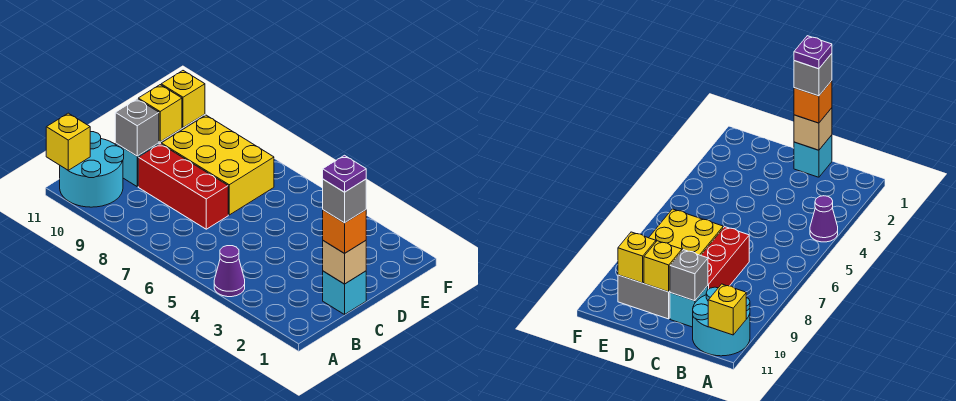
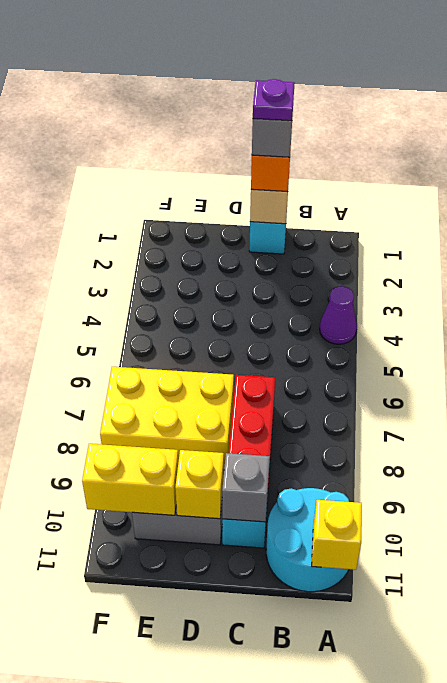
yellow 2x3 brick [161,115,274,215] -> yellow 2x3 brick turned to [100,367,234,467]
yellow 1x1 brick [161,71,205,128] -> yellow 1x2 brick [82,444,178,515]

